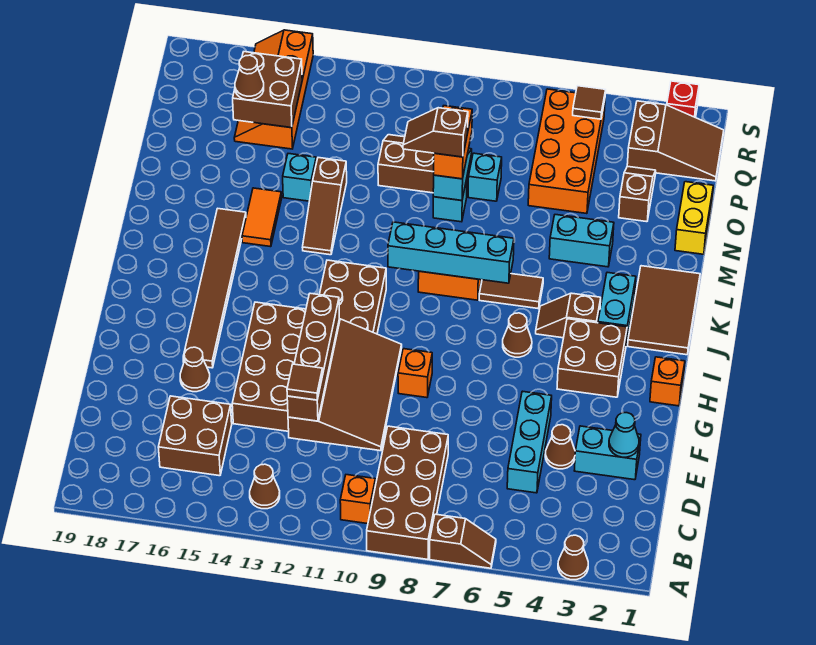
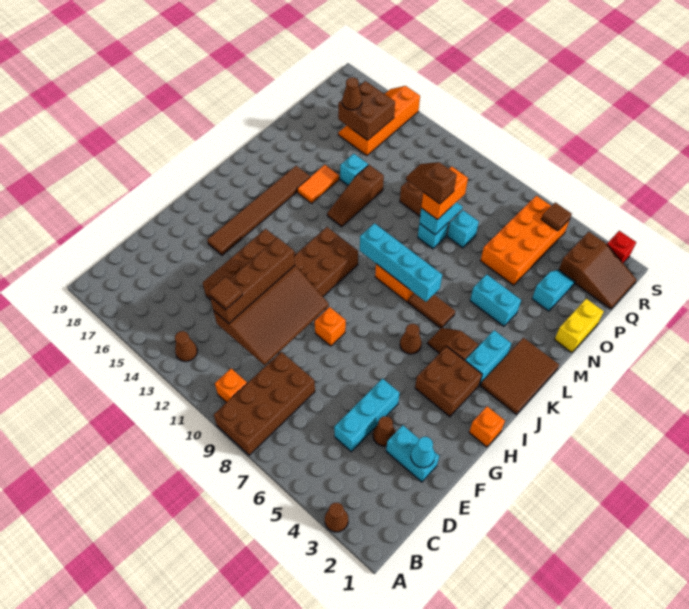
brown 1x2 slope [430,514,496,568] -> none
brown 2x2 brick [158,396,232,476] -> none
brown 1x1 cone [180,347,210,392] -> none
brown 1x2 slope [619,166,656,222] -> cyan 1x2 slope [532,270,575,311]

